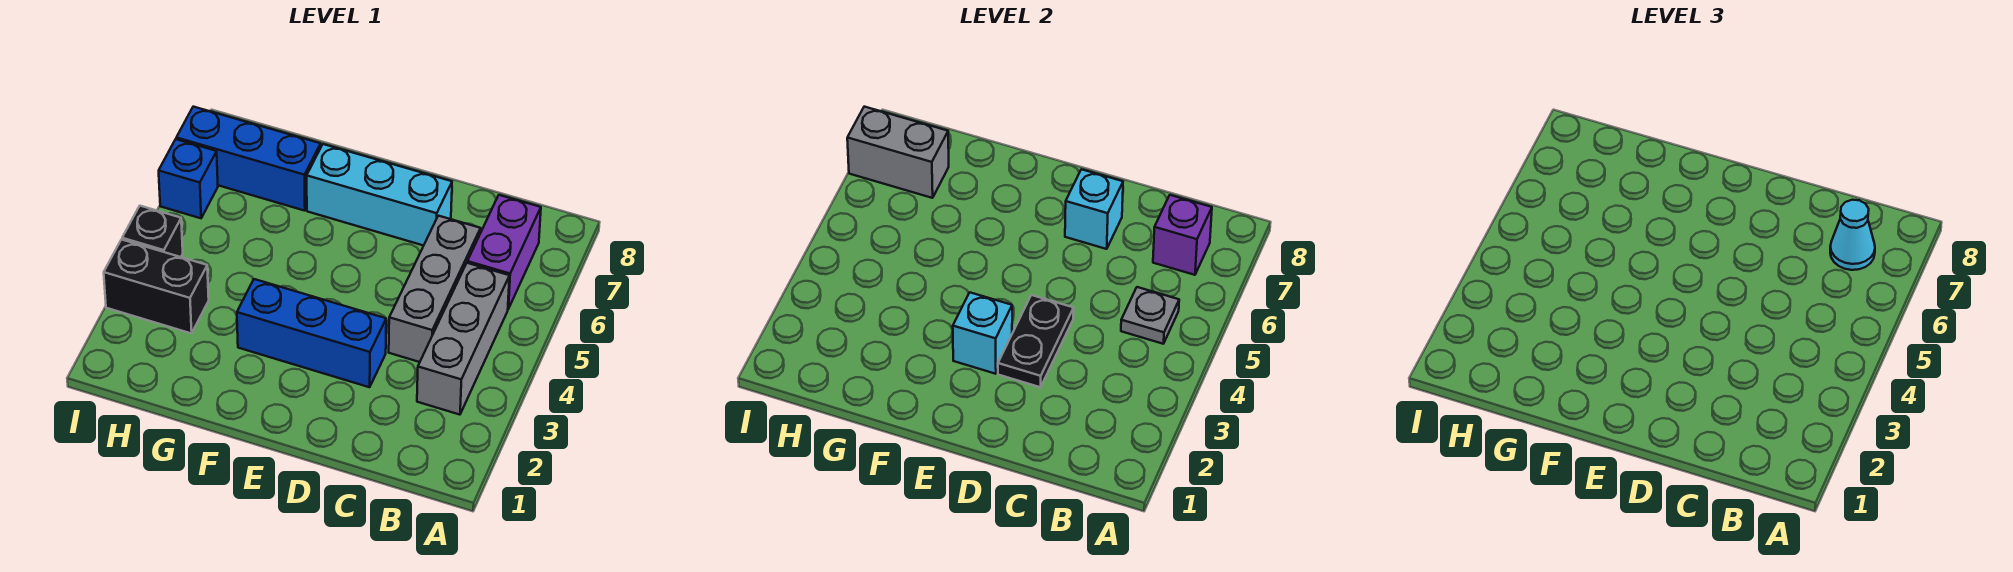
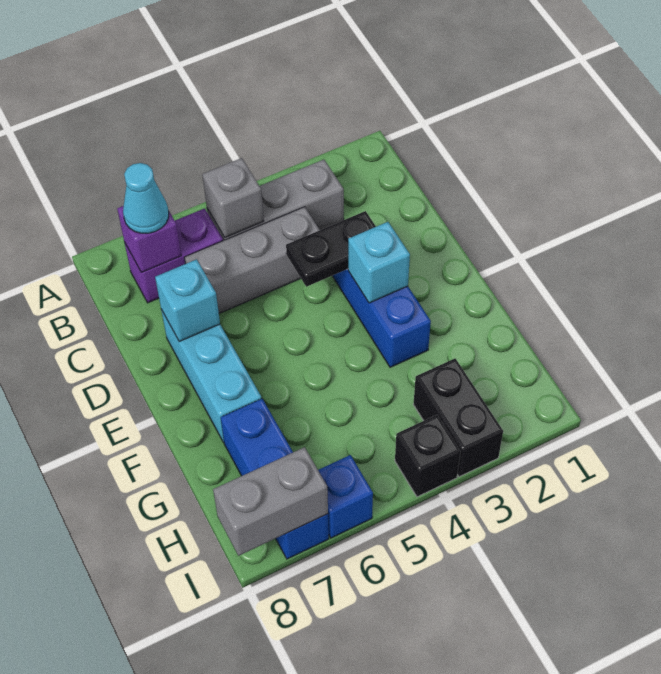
grey 1x1 plate [1121,287,1179,344] -> grey 1x1 brick [202,158,264,238]
grey 1x2 brick [847,107,949,198] -> grey 1x2 brick turned to [213,447,328,556]

